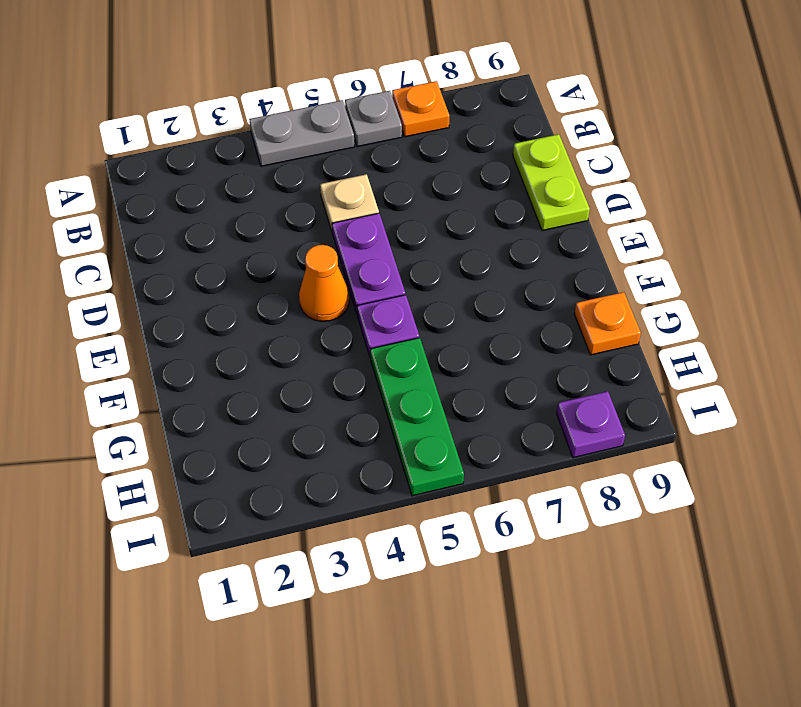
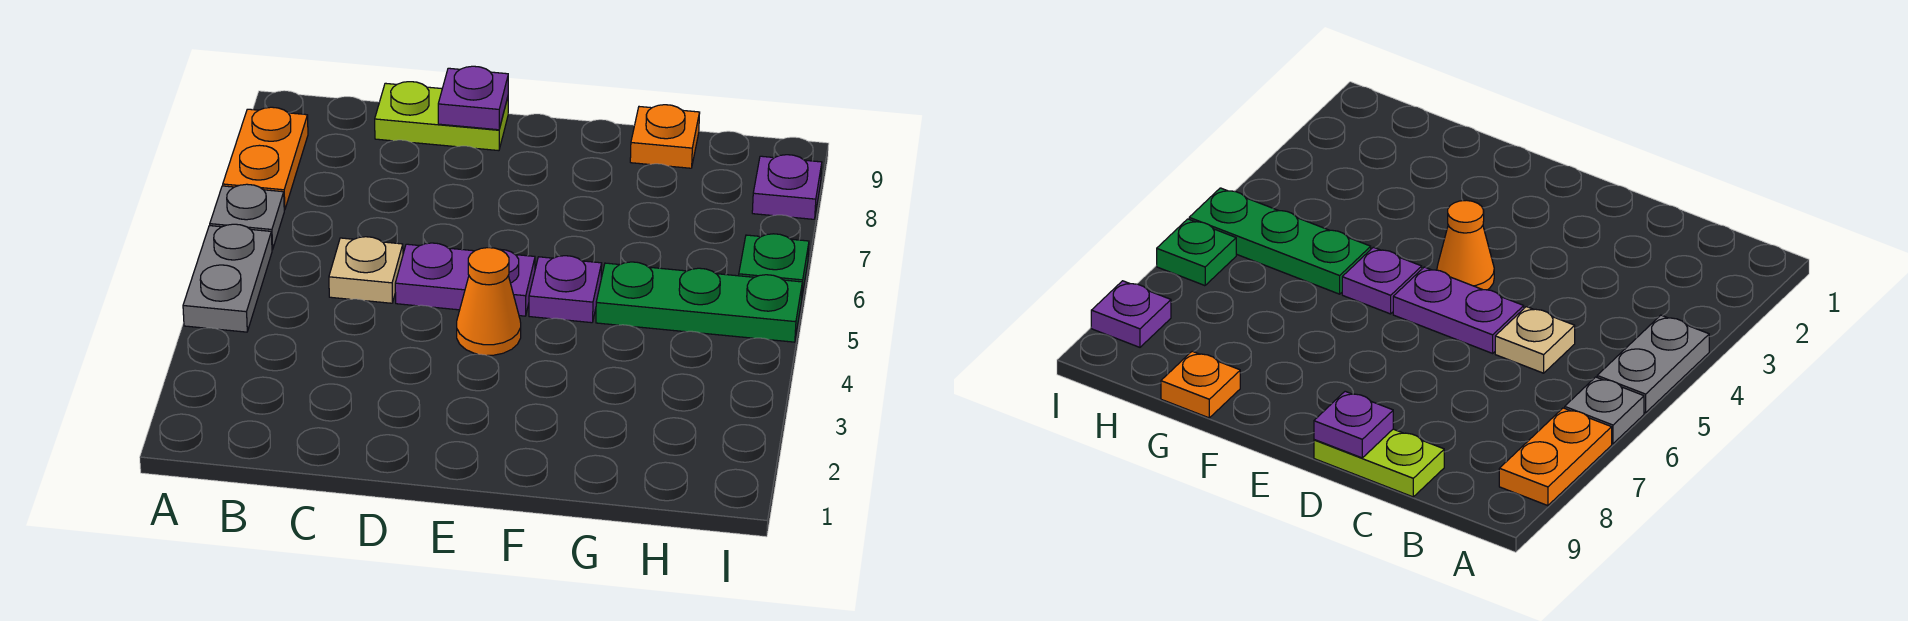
orange 1x1 plate [392,81,449,137] -> orange 1x2 plate [223,107,308,210]
none -> purple 1x1 plate [438,66,508,130]
none -> green 1x1 plate [739,234,809,300]

